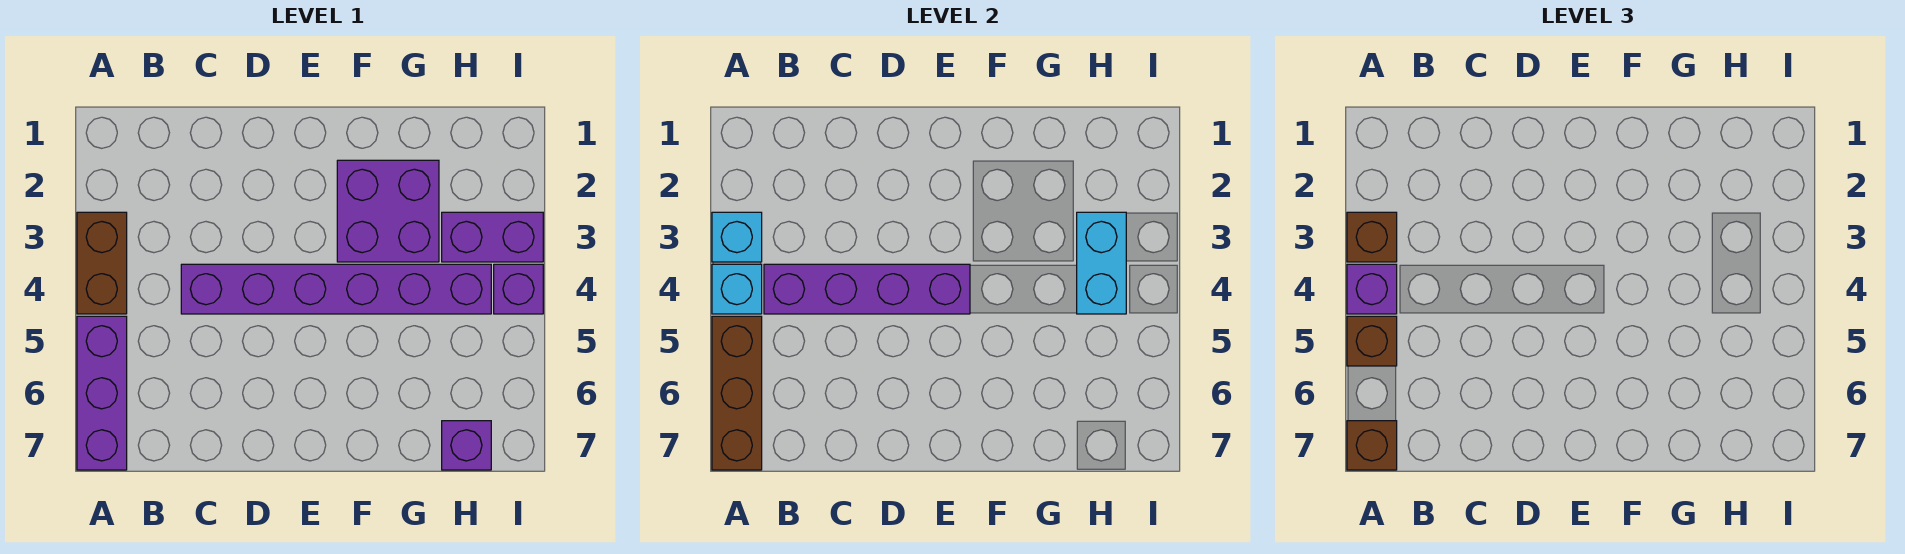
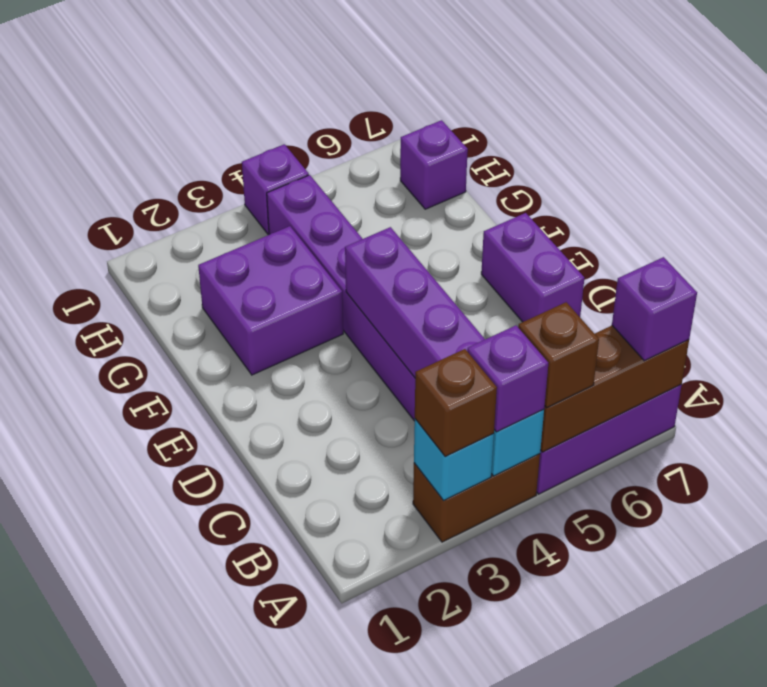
brown 1x1 brick [1347,421,1397,470] -> purple 1x1 brick [612,257,697,361]
purple 1x2 brick [442,212,543,262] -> purple 1x2 brick moved to [481,213,584,322]
cyan 1x2 brick [1077,212,1126,314] -> none

